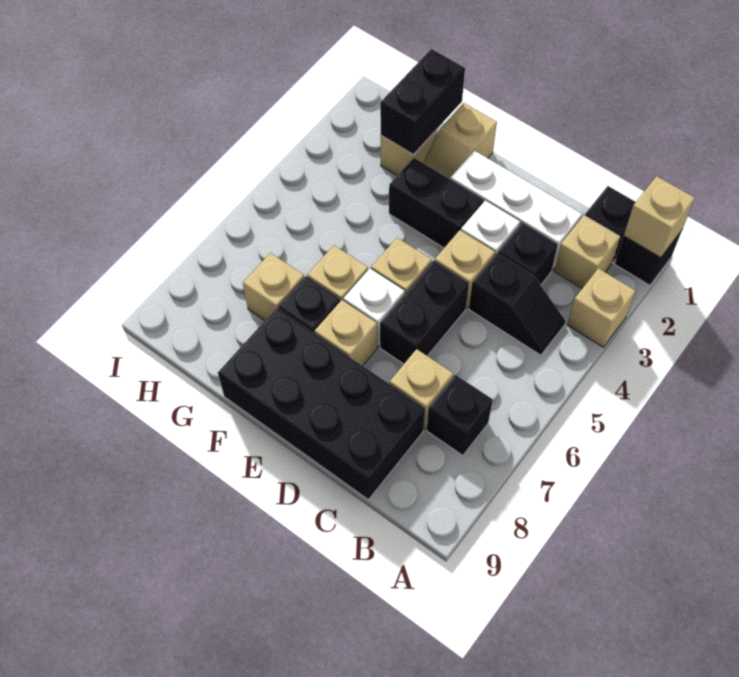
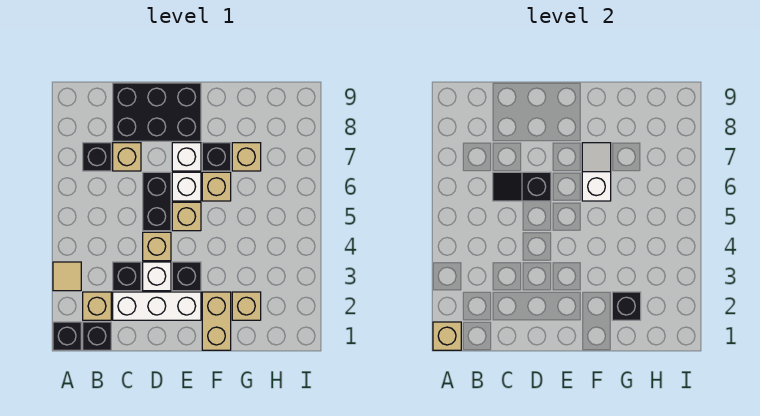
tan 1x1 brick [567,268,635,347] -> tan 1x1 tile [53,262,81,291]
black 1x2 slope [469,253,566,355] -> black 1x2 slope moved to [493,172,551,201]
black 2x4 brick [218,308,425,500] -> black 2x3 brick [113,83,201,141]
black 1x2 brick [389,158,483,248] -> black 1x1 brick [172,262,201,291]
tan 1x1 brick [314,300,377,366] -> white 1x1 brick [172,143,201,171]
tan 1x2 slope [423,103,497,179] -> tan 1x2 brick [202,292,231,350]
none -> white 1x2 slope [582,143,611,201]
black 1x2 brick [380,49,465,155] -> black 1x1 brick [612,292,641,320]

